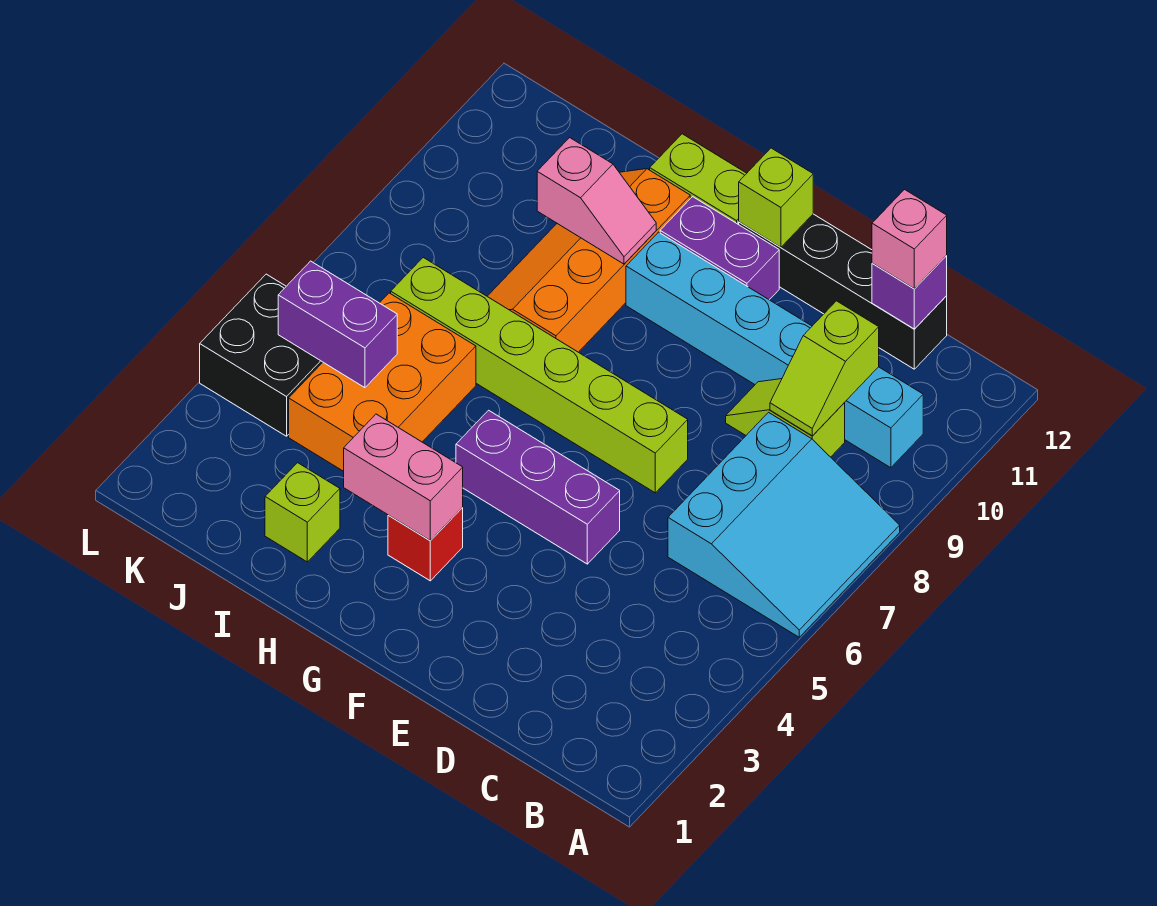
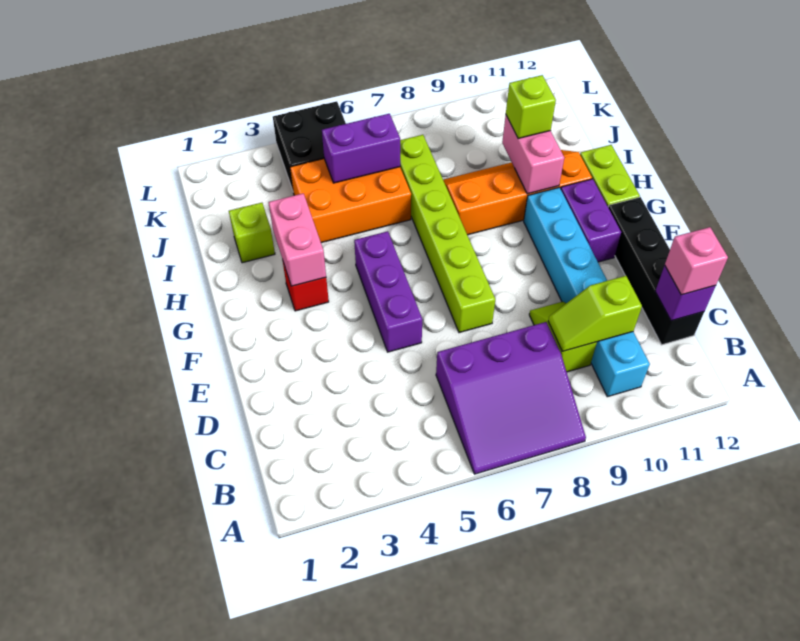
cyan 3x3 slope [668,412,900,637] -> purple 3x3 slope [436,322,586,474]
lime 1x1 brick [739,148,813,247] -> lime 1x1 brick moved to [506,75,556,139]
pink 1x2 slope [537,138,656,264] -> pink 1x2 brick [502,116,565,194]
purple 1x2 brick [278,261,397,388] -> purple 1x2 brick turned to [322,114,400,183]

